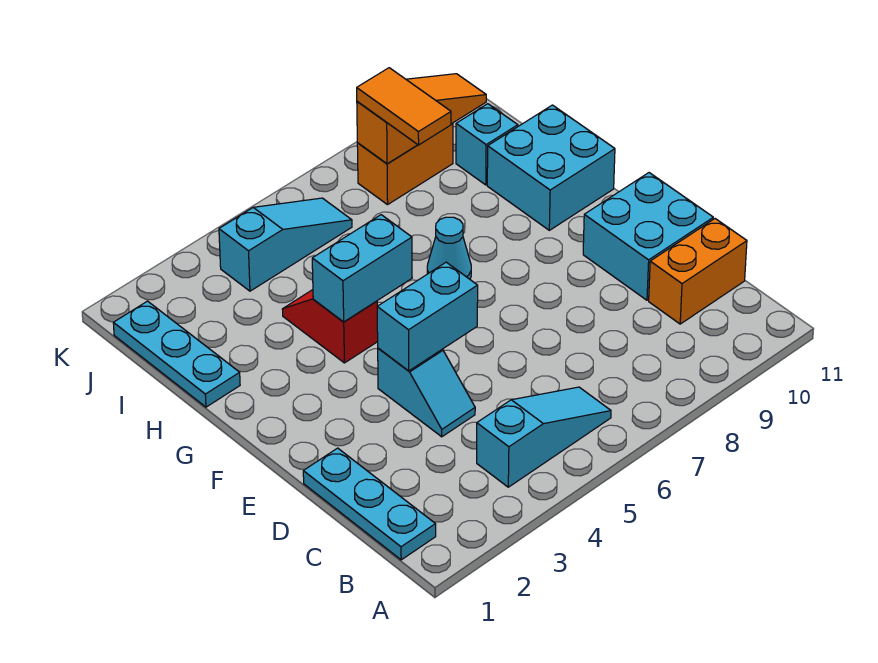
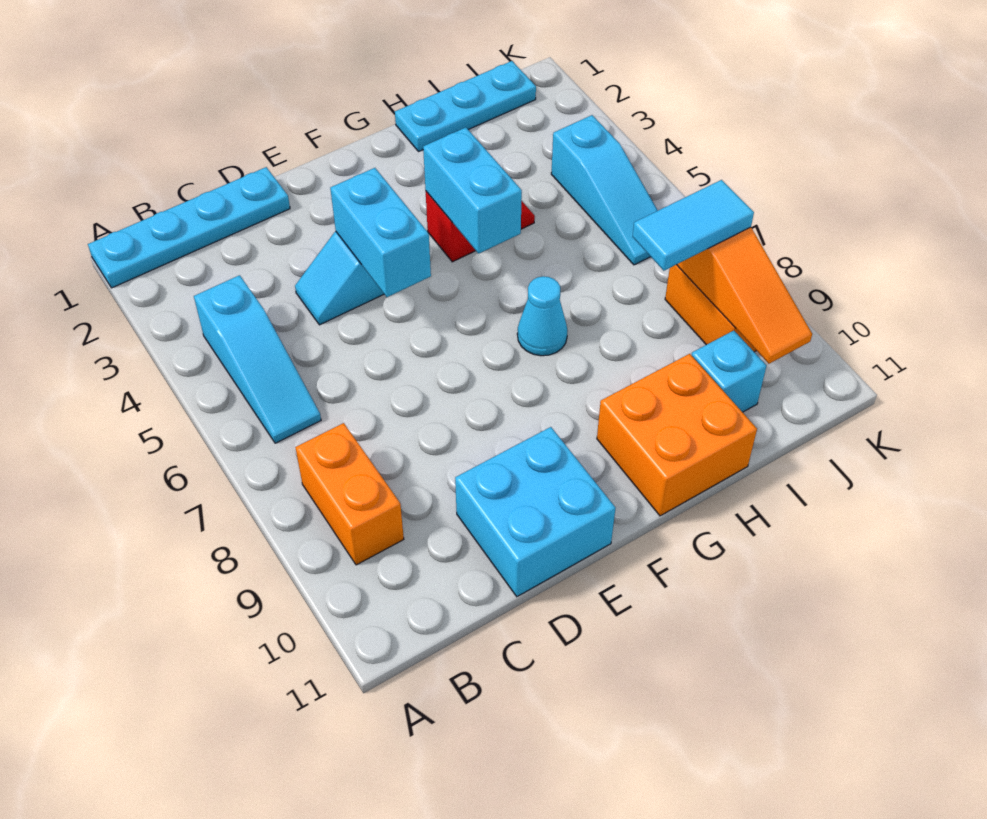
cyan 1x3 plate [303,448,436,560] -> cyan 1x4 plate [88,167,290,288]
orange 1x2 brick [649,219,747,324] -> orange 1x2 brick moved to [295,423,404,565]
cyan 2x2 brick [487,105,615,230] -> orange 2x2 brick [597,354,757,516]
orange 1x2 tile [357,68,451,145] -> cyan 1x2 tile [633,180,754,271]

